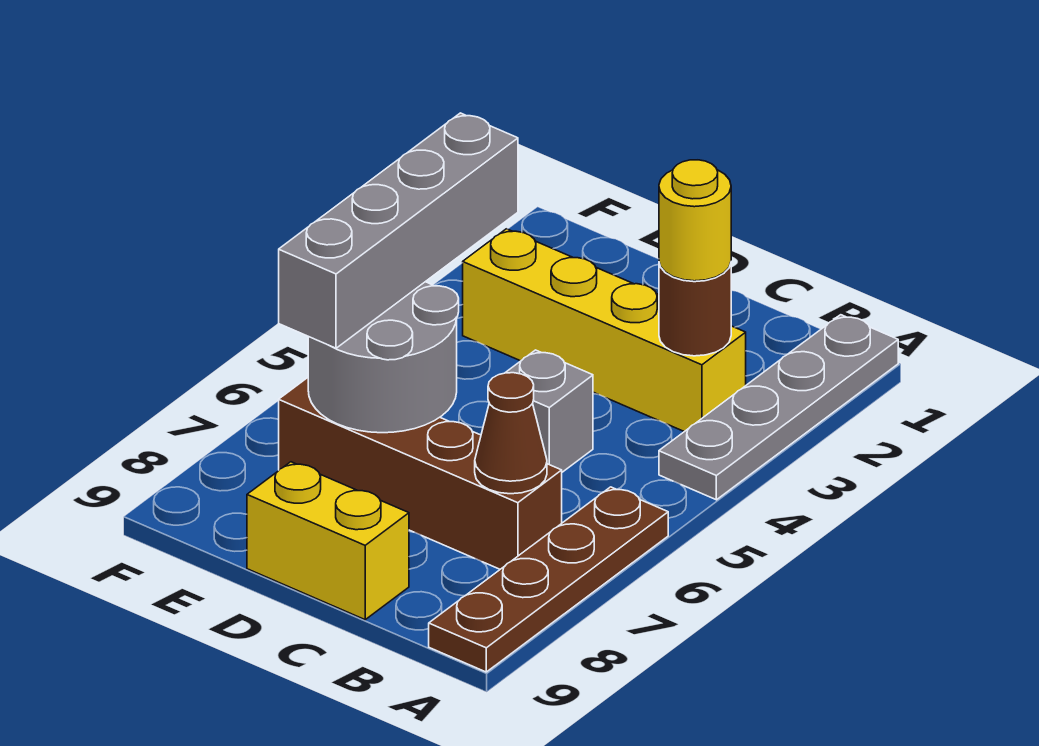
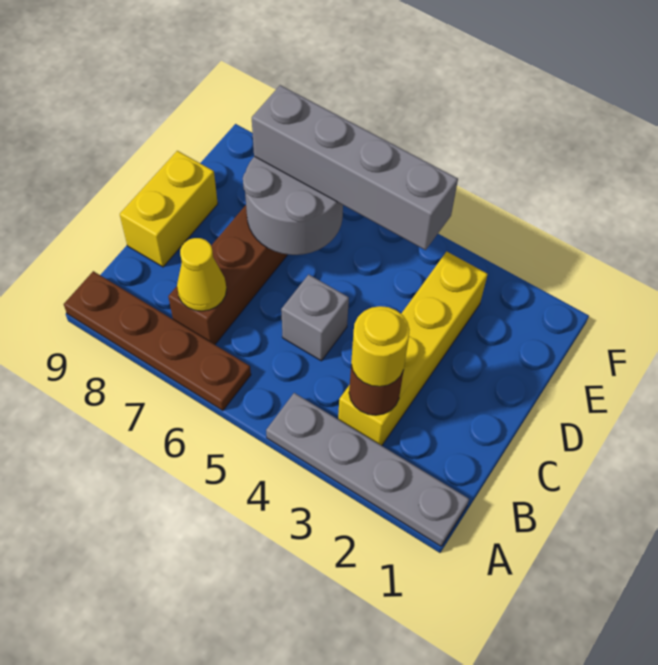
brown 1x1 cone [475,373,547,494] -> yellow 1x1 cone [177,238,227,311]

